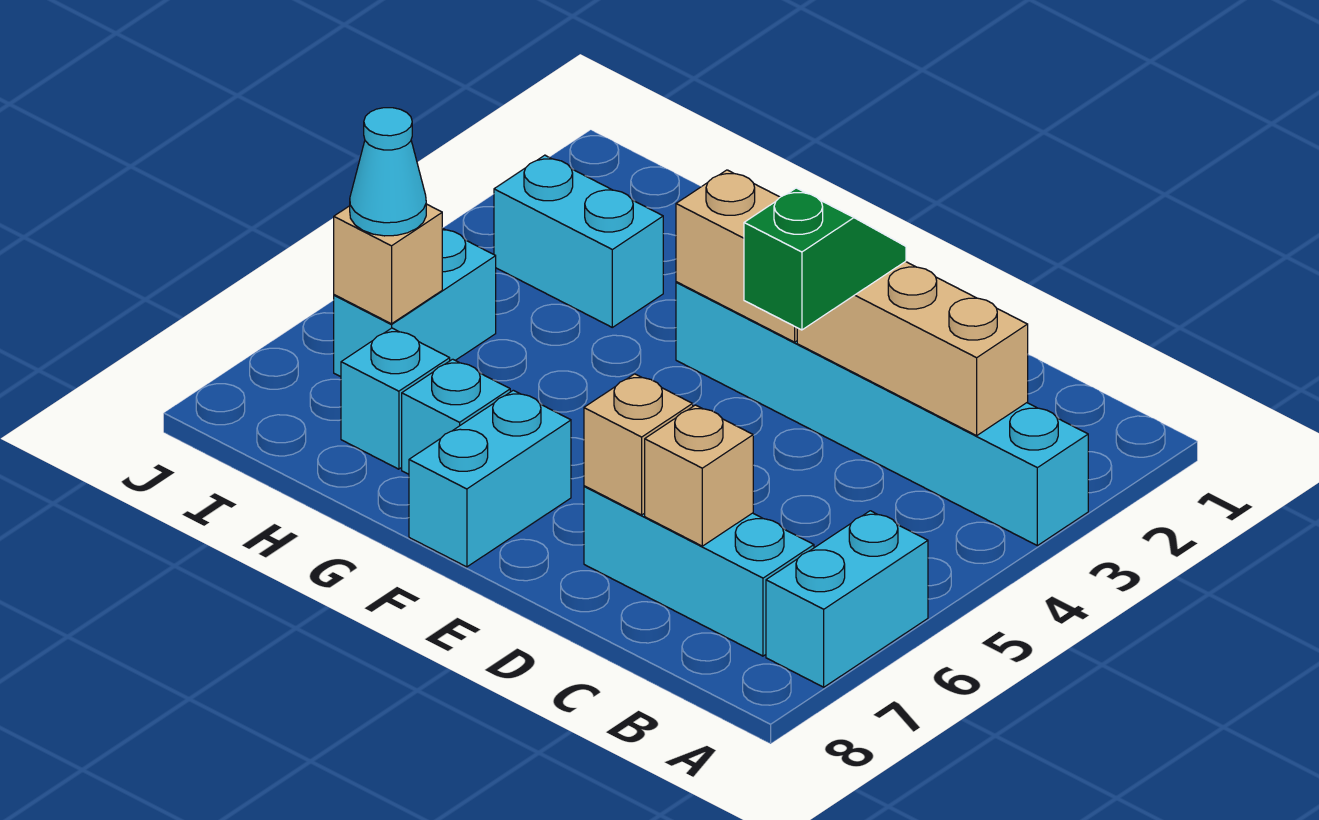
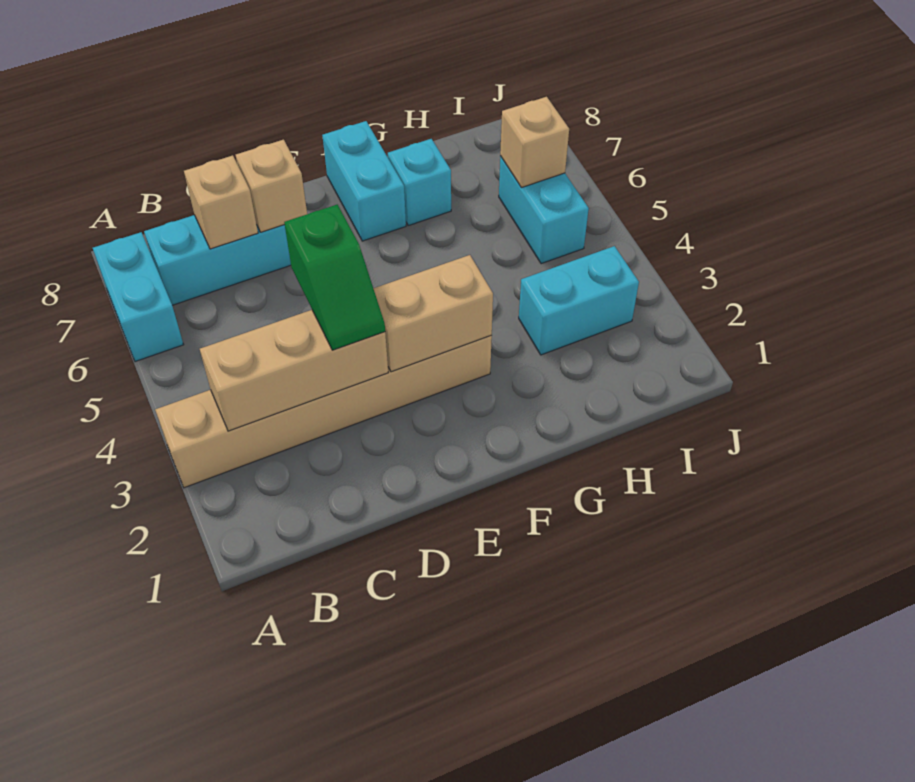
cyan 1x6 brick [676,282,1088,546] -> tan 1x6 brick [155,336,492,488]
cyan 1x1 brick [341,328,450,469] -> none
cyan 1x1 cone [350,108,426,236] -> none

